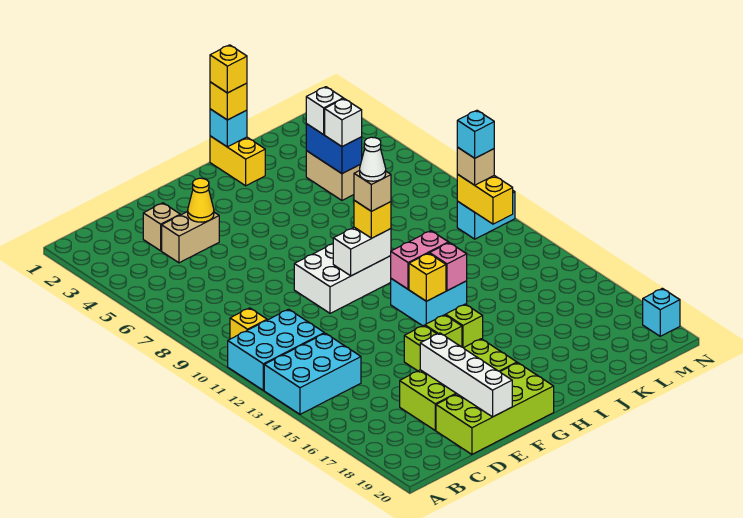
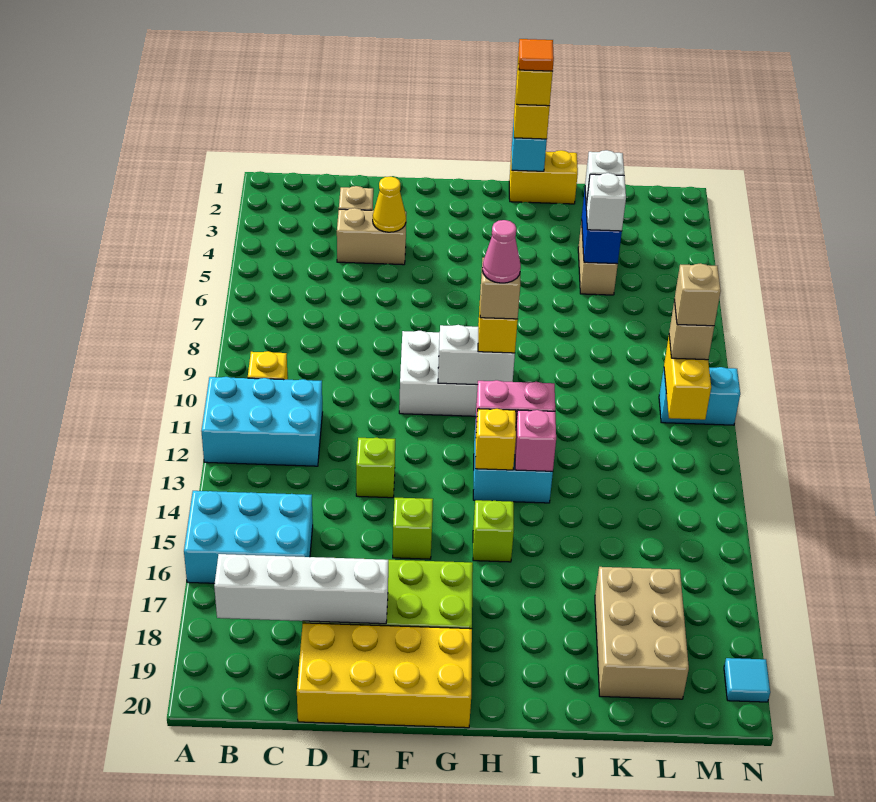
cyan 2x3 brick [264,333,361,414] -> cyan 2x3 brick moved to [184,491,313,583]
lime 2x4 brick [436,363,554,454] -> yellow 2x4 brick [297,623,472,728]
white 1x4 brick [420,333,512,417] -> white 1x4 brick turned to [214,554,388,624]
lime 1x1 brick [425,315,462,347] -> lime 1x1 brick moved to [356,438,395,498]
white 1x1 cone [360,137,386,181] -> pink 1x1 cone [482,220,521,283]
yellow 1x2 brick [210,136,265,186] -> yellow 1x2 brick turned to [509,150,578,204]
none -> orange 1x1 tile [519,39,554,71]
none -> tan 2x3 brick [595,567,689,699]
cyan 1x1 brick [457,110,494,158] -> tan 1x1 brick [674,263,721,326]
cyan 1x1 brick [643,288,680,336] -> cyan 1x1 tile [724,658,770,702]

